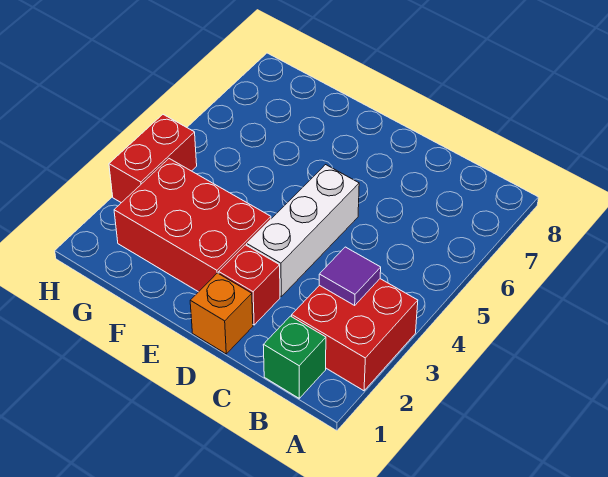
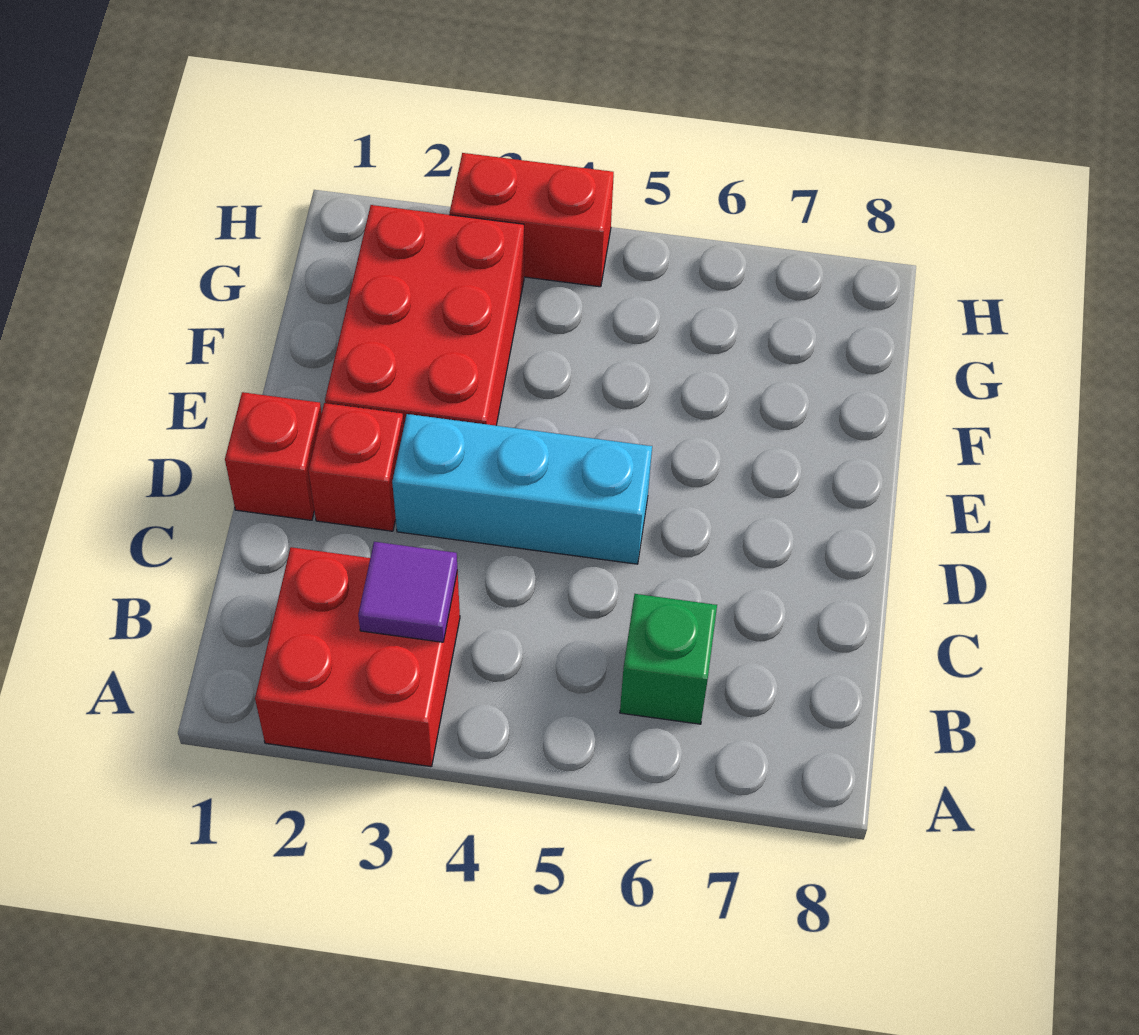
green 1x1 brick [263,316,326,398] -> green 1x1 brick moved to [620,594,717,724]
orange 1x1 brick [190,273,253,354] -> red 1x1 brick [225,392,322,520]
white 1x3 brick [247,165,359,296] -> cyan 1x3 brick [392,414,652,564]

